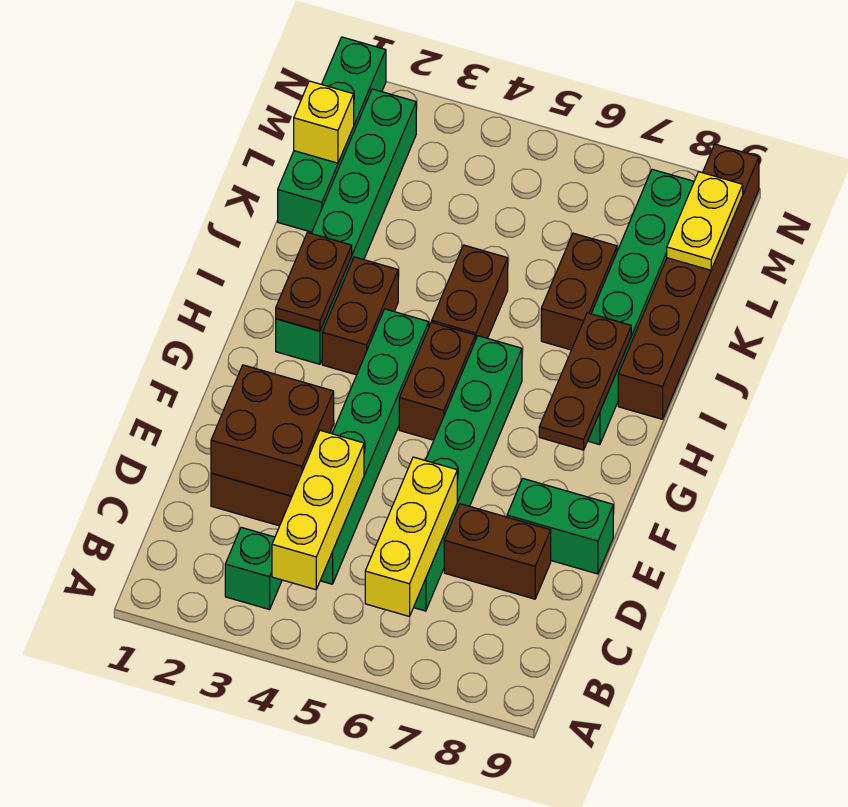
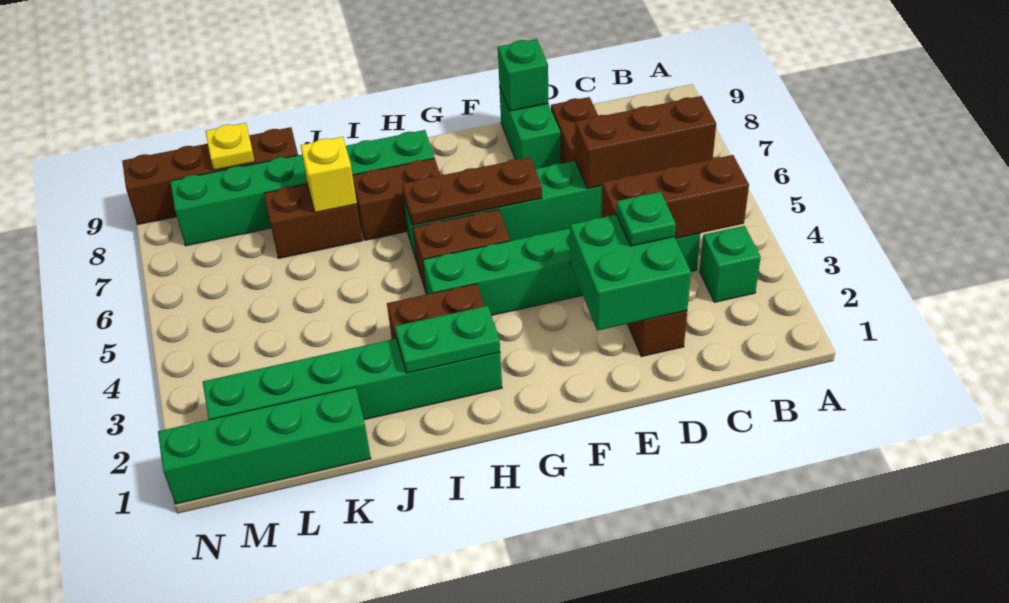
yellow 1x3 brick [272,430,364,590] -> brown 1x3 brick [601,155,749,238]
yellow 1x3 brick [365,457,457,617] -> brown 1x3 brick [575,96,716,189]
brown 2x2 brick [211,365,334,496] -> green 2x2 brick [570,215,691,330]
none -> green 1x1 plate [616,192,676,246]
none -> green 1x1 brick [498,39,548,111]
brown 1x3 plate [539,313,631,450] -> brown 1x3 plate moved to [402,157,542,225]
brown 1x2 plate [276,233,352,331] -> green 1x2 plate [395,306,500,373]
brown 1x2 brick [432,245,508,340] -> brown 1x2 brick moved to [353,158,441,240]
brown 1x6 brick [618,144,759,419] -> brown 1x4 brick [122,127,298,225]
yellow 1x1 brick [294,81,354,163] -> yellow 1x1 brick moved to [300,137,357,213]
yellow 1x2 plate [667,172,743,270] -> yellow 1x1 plate [205,123,255,170]

